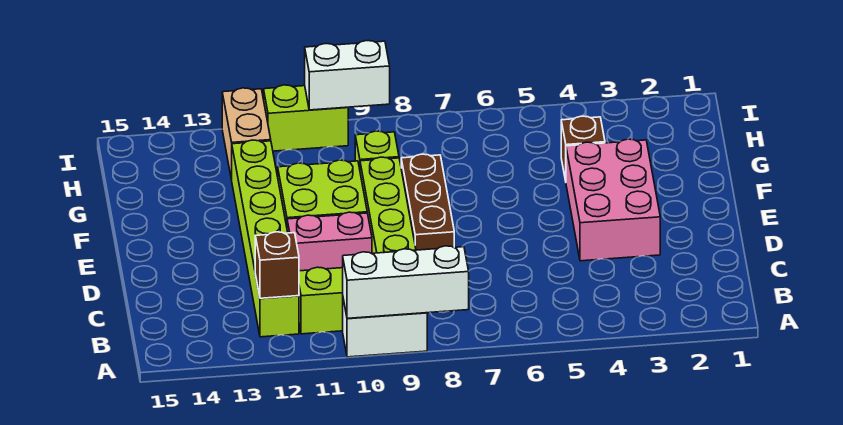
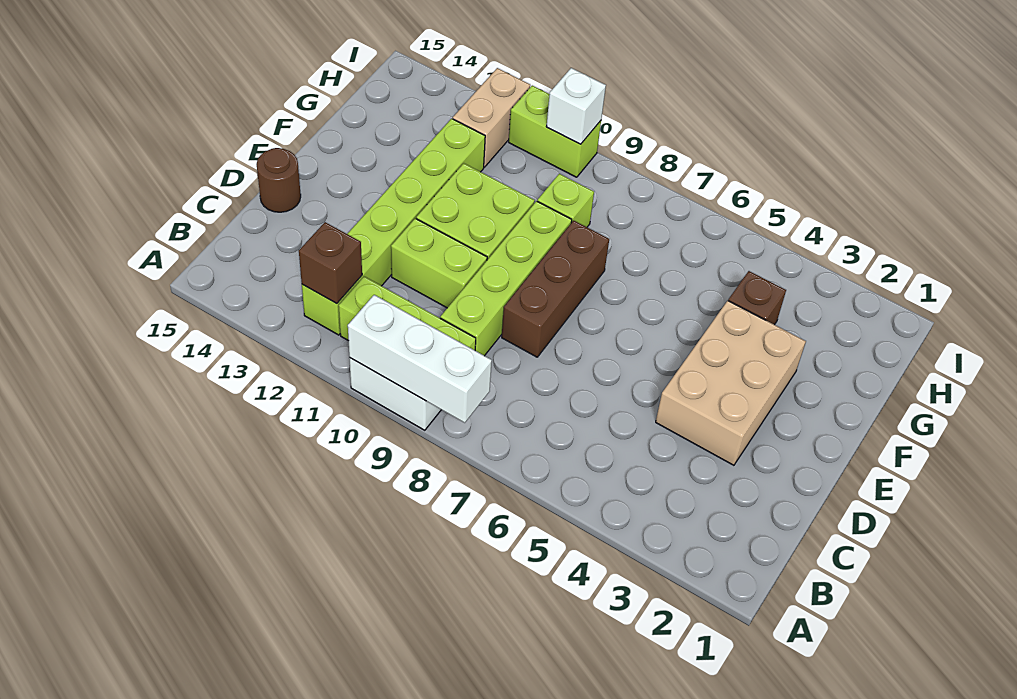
pink 2x3 brick [566,139,660,261] -> tan 2x3 brick [656,301,806,465]
pink 1x2 brick [287,212,372,271] -> lime 1x2 brick [391,218,487,308]
none -> brown 1x1 round brick [257,148,301,212]
white 1x2 brick [305,41,390,110] -> white 1x1 brick [546,68,606,144]

